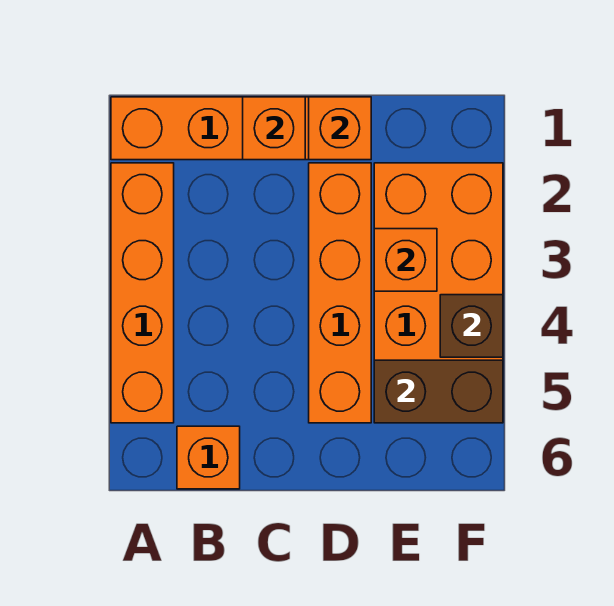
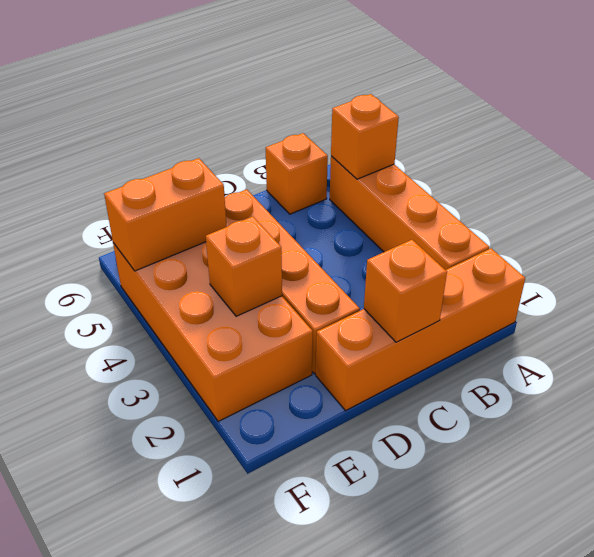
orange 1x1 brick [309,97,371,160] -> orange 1x1 brick moved to [331,94,399,179]
brown 1x2 brick [374,360,503,423] -> orange 1x2 brick [104,158,227,271]
brown 1x1 brick [440,295,503,357] -> none

